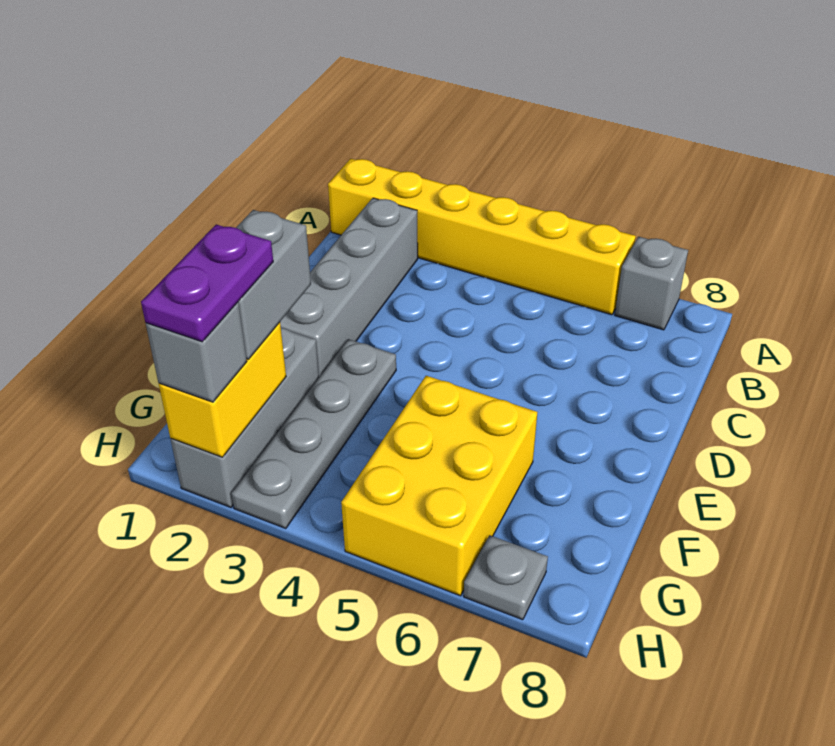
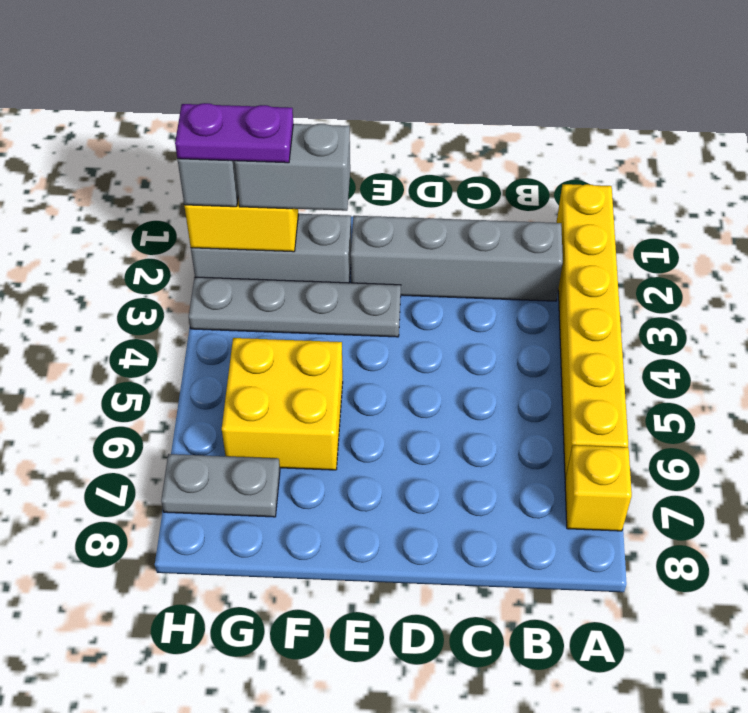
grey 1x1 brick [615,237,688,330] -> yellow 1x1 brick [565,445,632,531]
yellow 2x3 brick [341,376,537,596] -> yellow 2x2 brick [222,338,343,470]
grey 1x1 plate [464,535,548,620] -> grey 1x2 plate [161,454,280,517]

